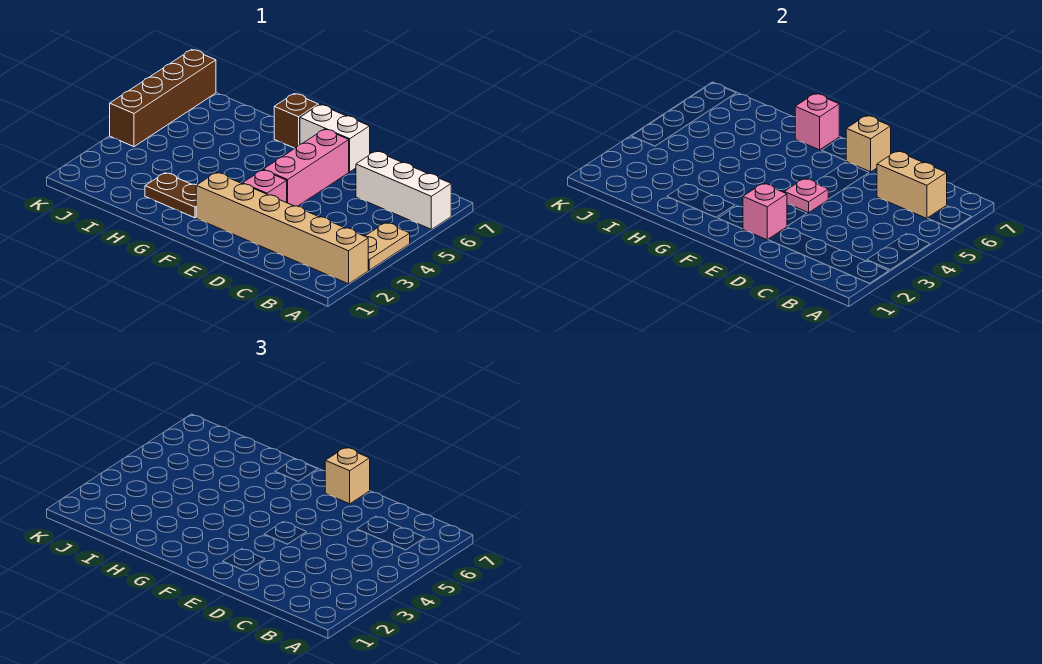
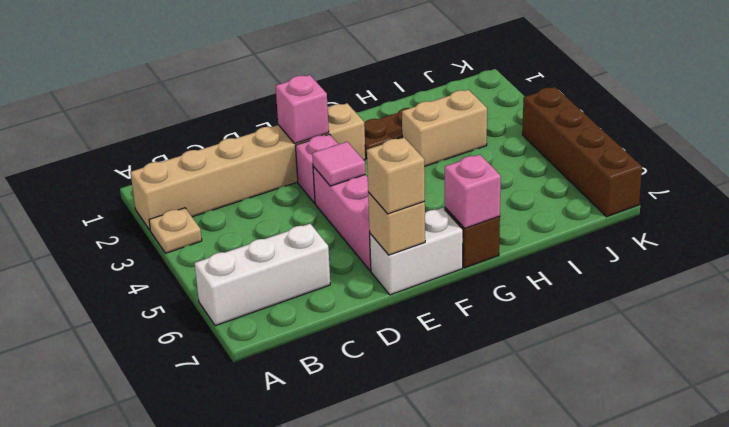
tan 1x2 plate [365,223,410,270] -> tan 1x1 plate [149,208,202,253]
tan 1x2 brick [877,151,947,218] -> tan 1x2 brick moved to [402,90,487,167]
pink 1x1 plate [784,179,828,213] -> pink 1x1 tile [312,142,365,186]

